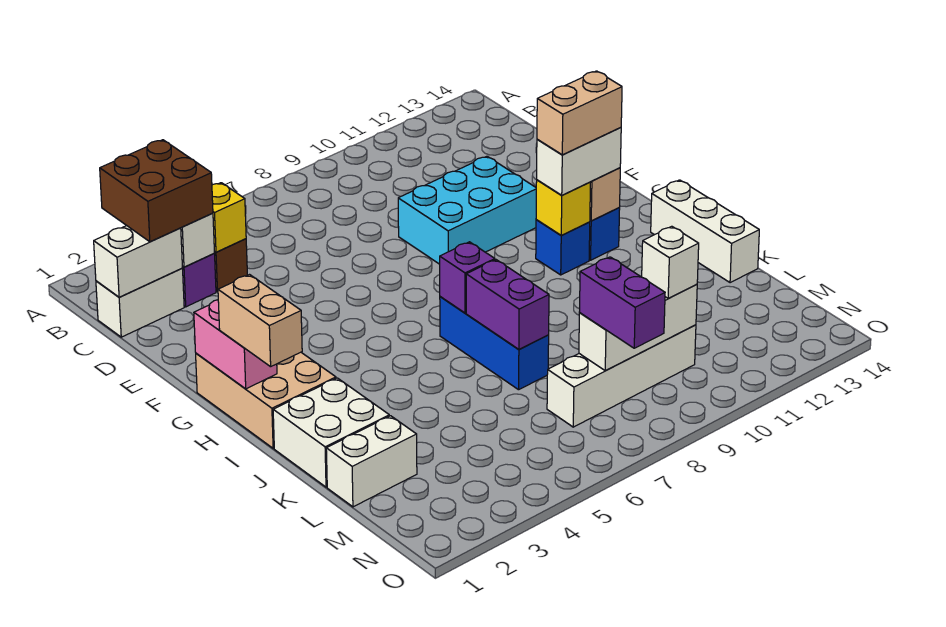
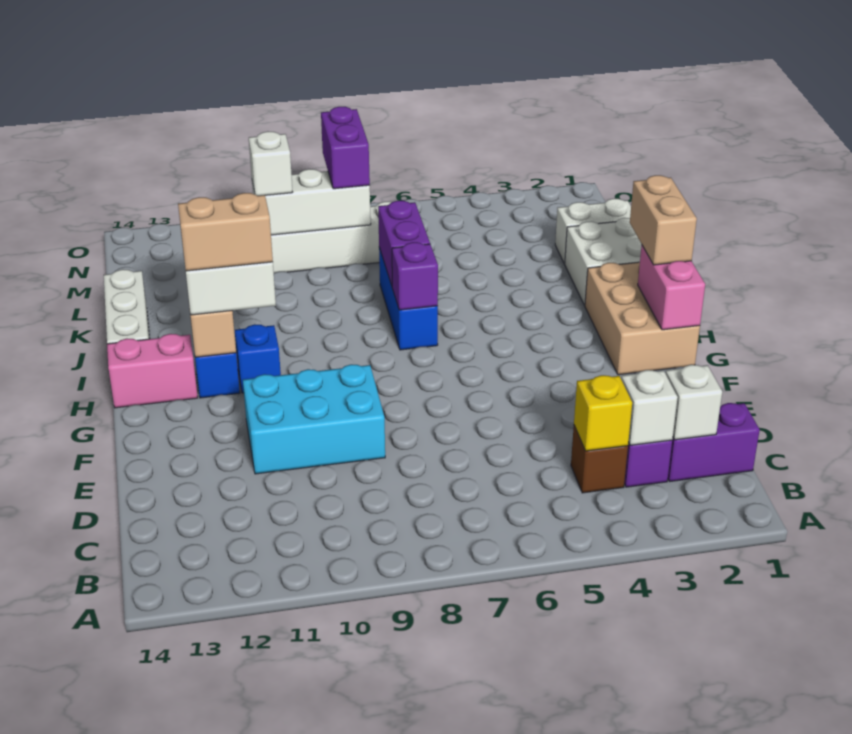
brown 2x2 brick [100,140,213,242] -> none
white 1x2 brick [96,268,184,337] -> purple 1x2 brick [668,403,760,482]
white 1x2 brick [94,226,182,297] -> white 1x1 brick [666,365,722,440]
yellow 1x1 brick [536,180,591,235] -> none
none -> pink 1x2 brick [107,334,198,408]

